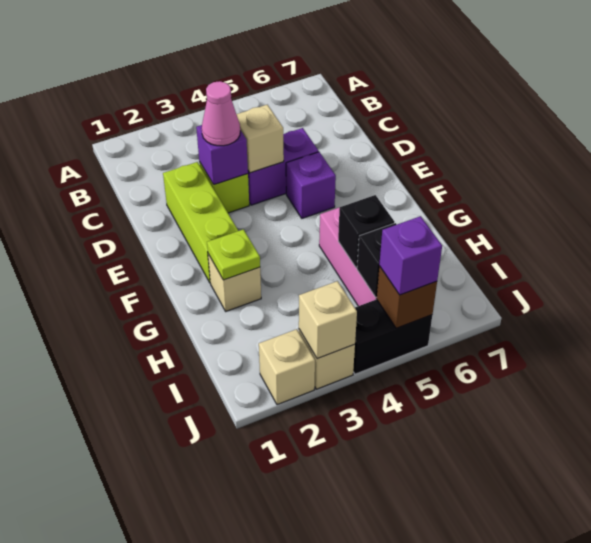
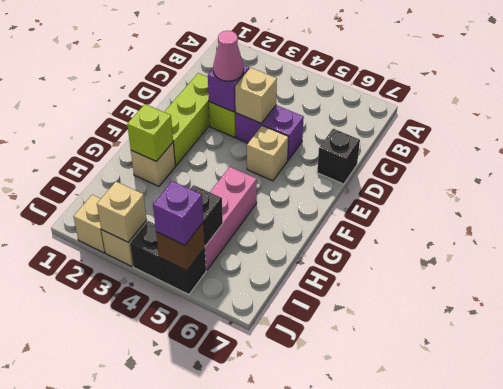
purple 1x1 brick [286,152,336,218] -> tan 1x1 brick [247,125,289,181]
lime 1x1 plate [207,229,260,280] -> lime 1x1 brick [127,104,173,161]
black 1x1 brick [338,195,394,268] -> black 1x1 brick moved to [317,129,360,184]

